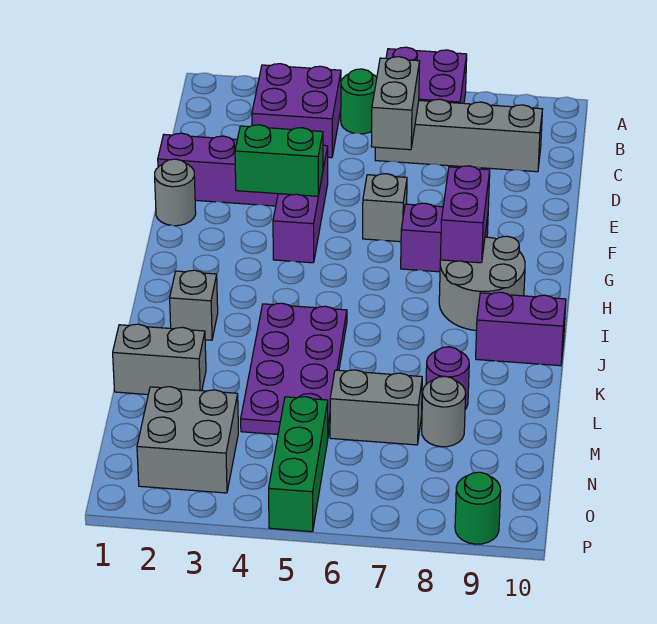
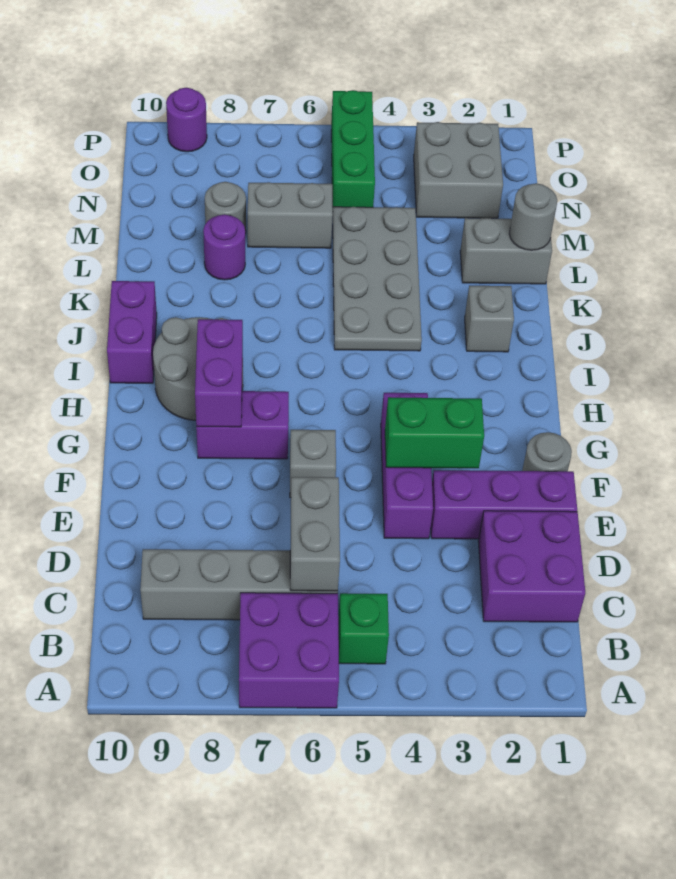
purple 2x2 brick [252,64,341,158] -> purple 2x2 brick moved to [478,511,585,622]
green 1x1 round brick [341,69,377,134] -> green 1x1 brick [338,593,389,664]
purple 2x4 plate [241,303,347,435] -> grey 2x4 plate [333,207,422,351]
purple 1x2 brick [476,292,566,366] -> purple 1x2 brick turned to [107,281,157,383]
none -> grey 1x1 round brick [509,183,557,250]
green 1x1 round brick [455,472,501,544] -> purple 1x1 round brick [166,88,207,152]

